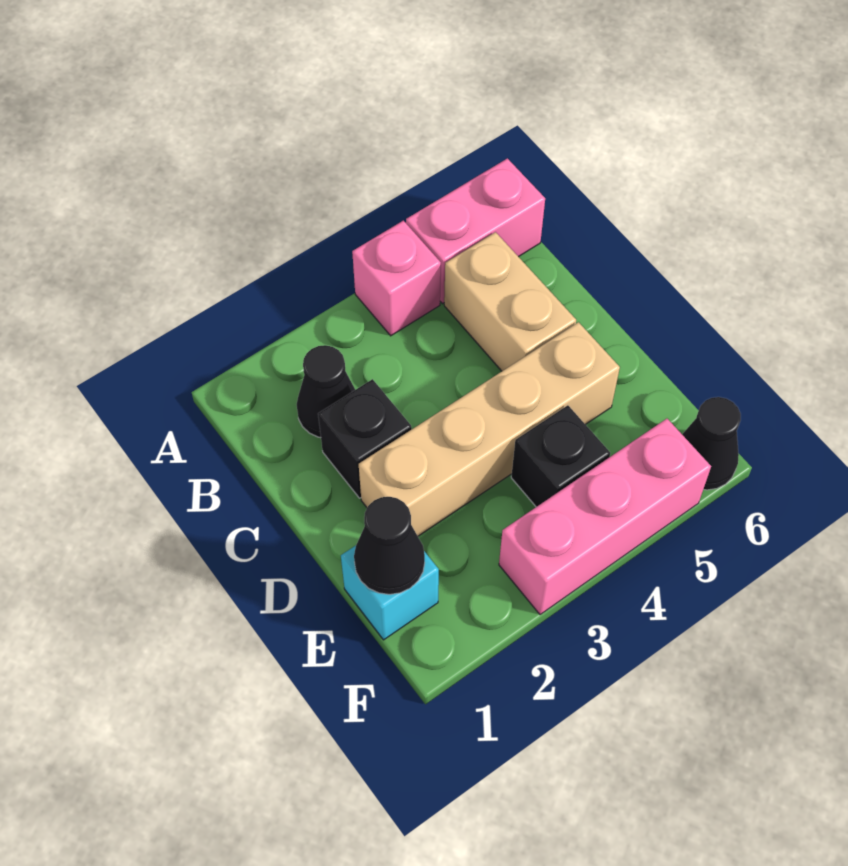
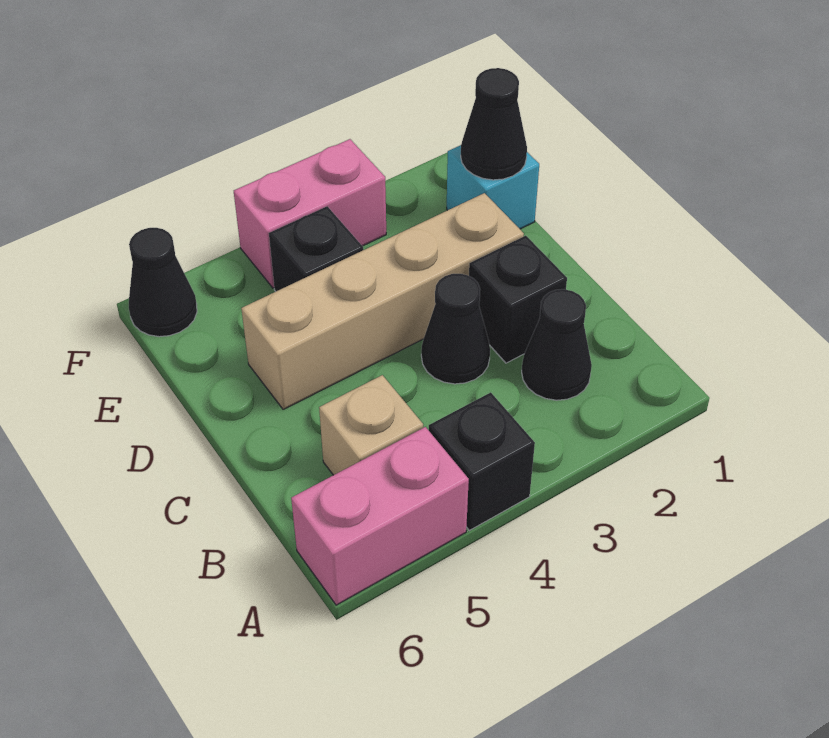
pink 1x1 brick [352,221,441,336] -> black 1x1 brick [429,392,535,530]
tan 1x2 brick [444,232,576,371] -> tan 1x1 brick [319,375,423,475]
none -> black 1x1 cone [421,274,490,384]
pink 1x3 brick [499,419,711,615] -> pink 1x2 brick [234,139,386,288]

